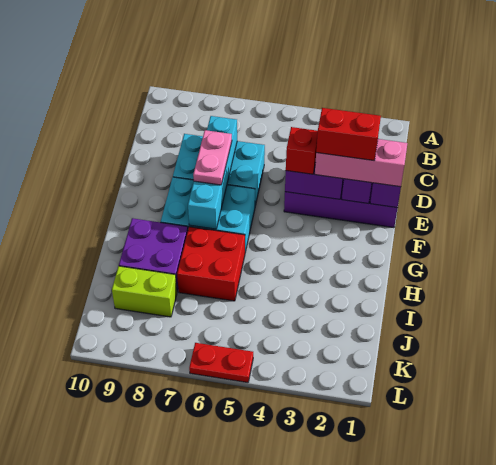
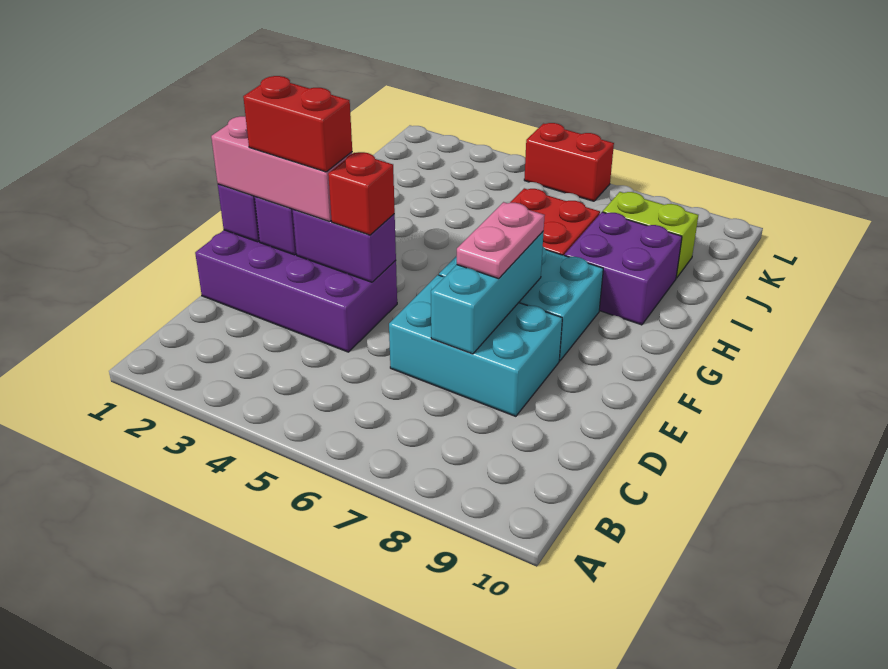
cyan 1x4 brick [188,116,237,229] -> cyan 1x3 brick [431,231,544,354]
red 1x2 plate [189,343,253,383] -> red 1x2 brick [524,123,614,201]

